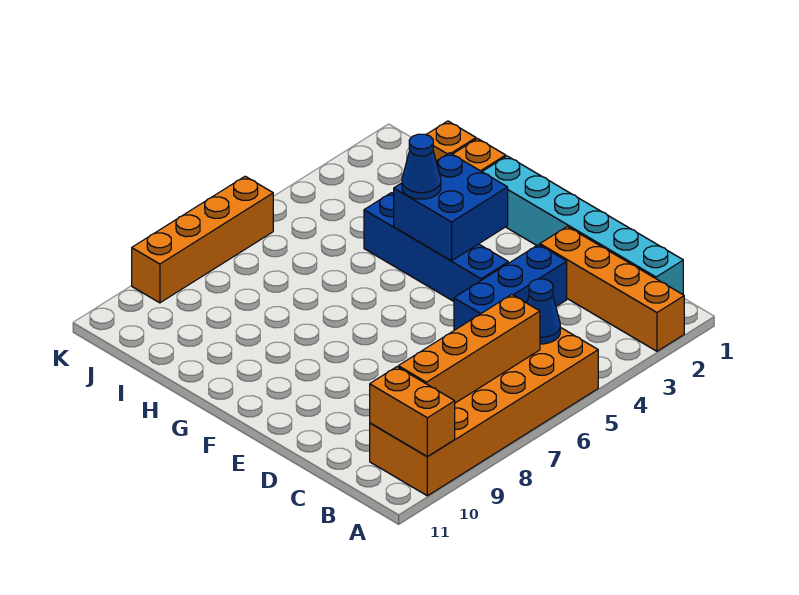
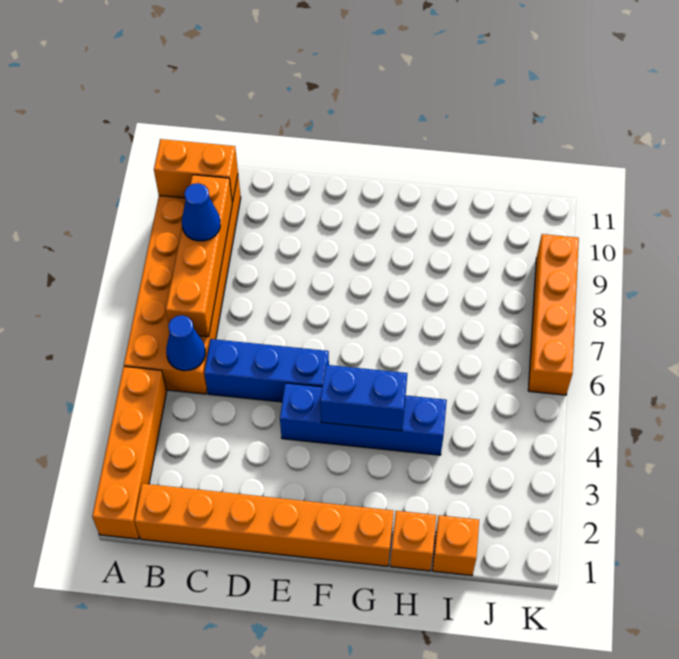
orange 1x4 brick [540,227,684,351] -> orange 1x4 brick turned to [92,367,167,539]
cyan 1x6 brick [482,156,683,294] -> orange 1x6 brick [135,484,393,566]
blue 1x3 brick [454,245,567,330] -> blue 1x3 brick turned to [204,339,329,402]
blue 2x2 brick [394,153,508,261] -> blue 1x2 brick [320,365,407,431]
blue 1x1 cone [402,134,441,199] -> blue 1x1 cone moved to [182,183,220,241]

